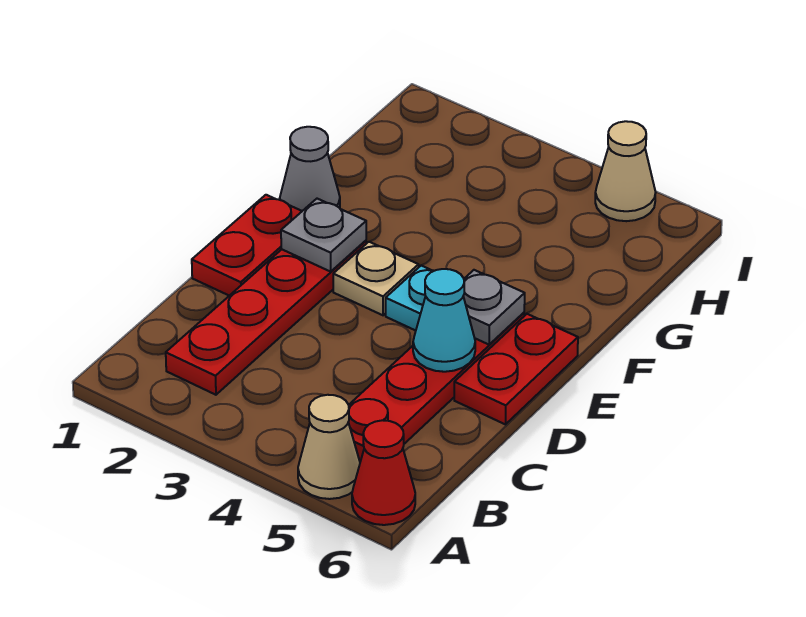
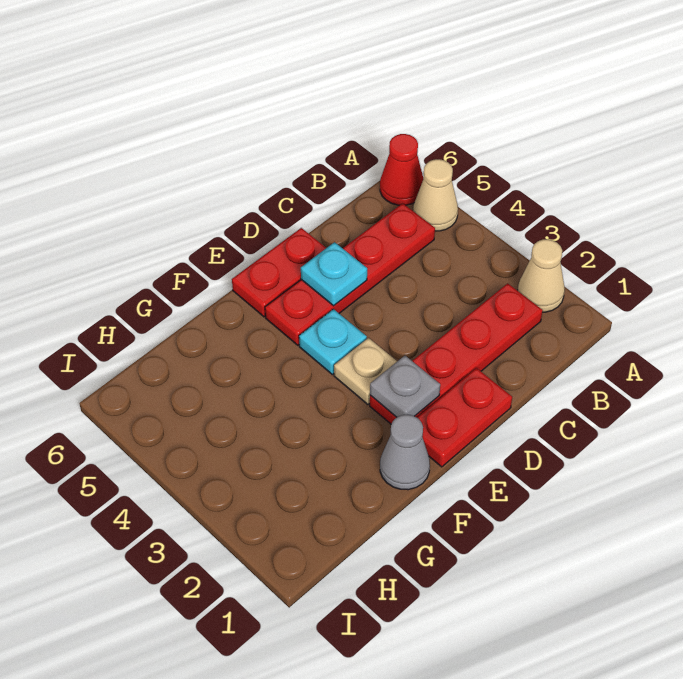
cyan 1x1 cone [413,269,475,372] -> cyan 1x1 plate [301,242,367,306]
grey 1x1 plate [463,270,525,344] -> none
tan 1x1 cone [595,121,656,221] -> tan 1x1 cone moved to [517,239,565,312]

